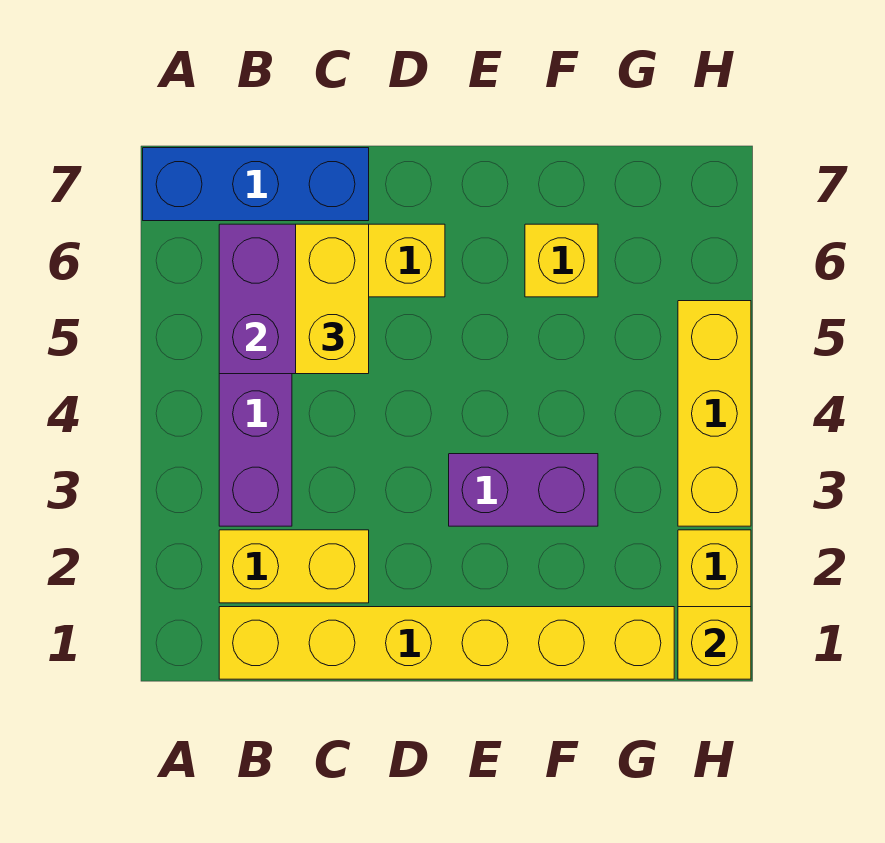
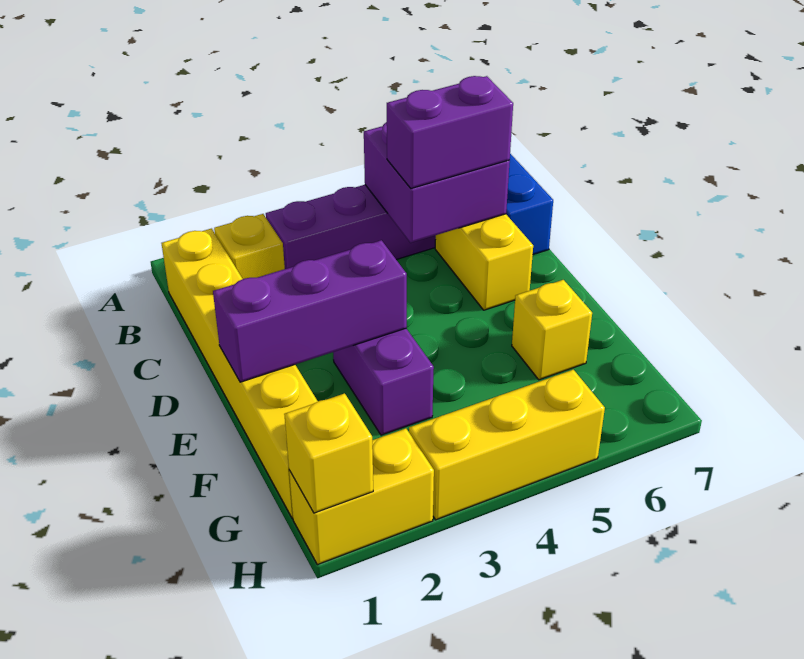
yellow 1x2 brick [219,530,369,603] -> yellow 1x1 brick [214,214,285,279]
yellow 1x2 brick [296,224,369,374] -> purple 1x2 brick [387,76,513,188]
none -> purple 1x3 brick [213,240,407,382]

